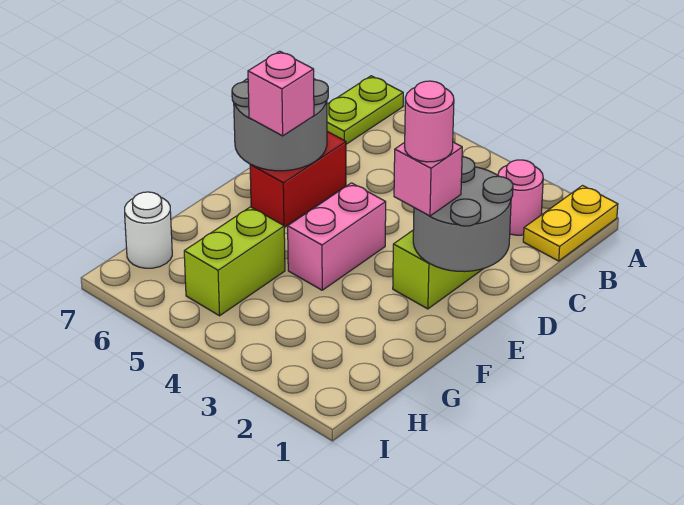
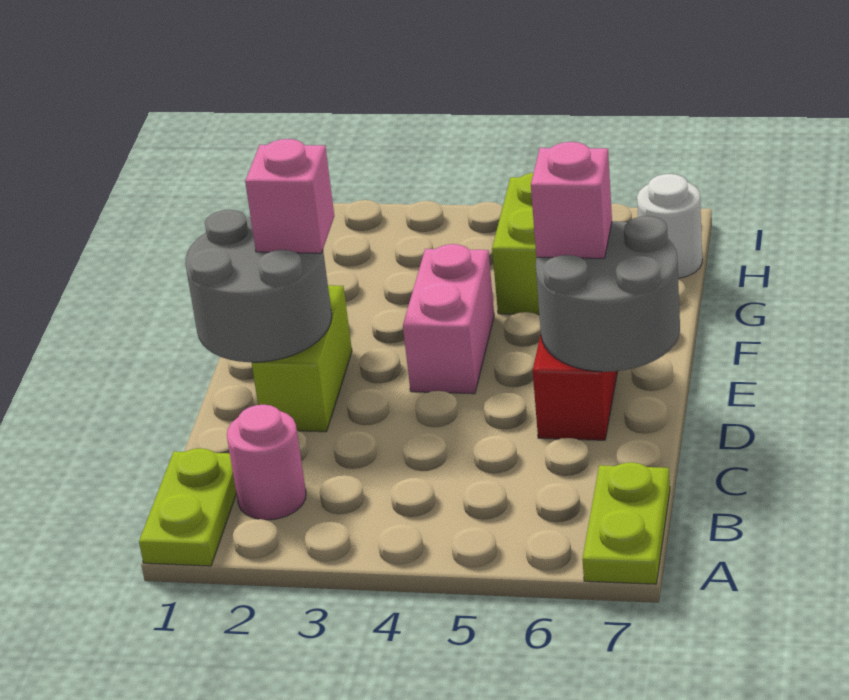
yellow 1x2 plate [523,186,618,261] -> lime 1x2 plate [139,448,236,566]
pink 1x1 round brick [405,81,454,162] -> none

